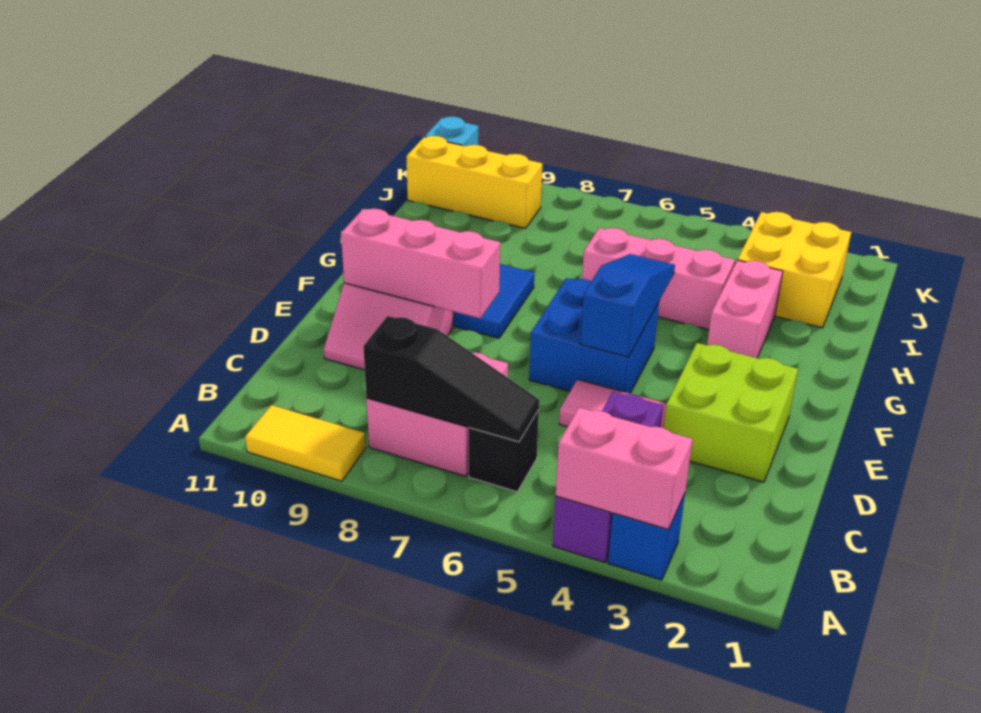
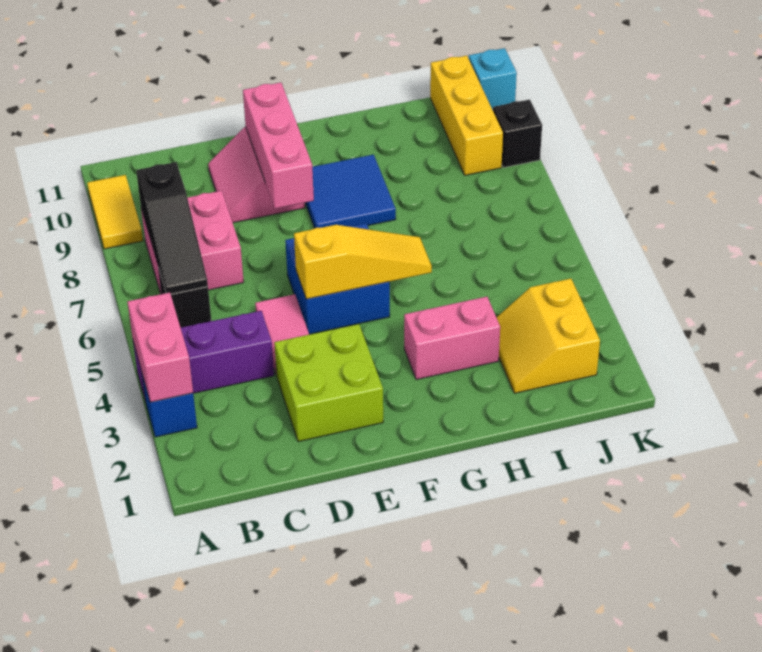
blue 1x3 slope [580,254,675,357] -> yellow 1x3 slope [294,225,432,299]
pink 1x3 brick [582,228,735,330] -> none
yellow 2x2 brick [738,212,851,328] -> yellow 2x2 slope [496,279,600,393]
none -> black 1x1 brick [493,100,542,168]

